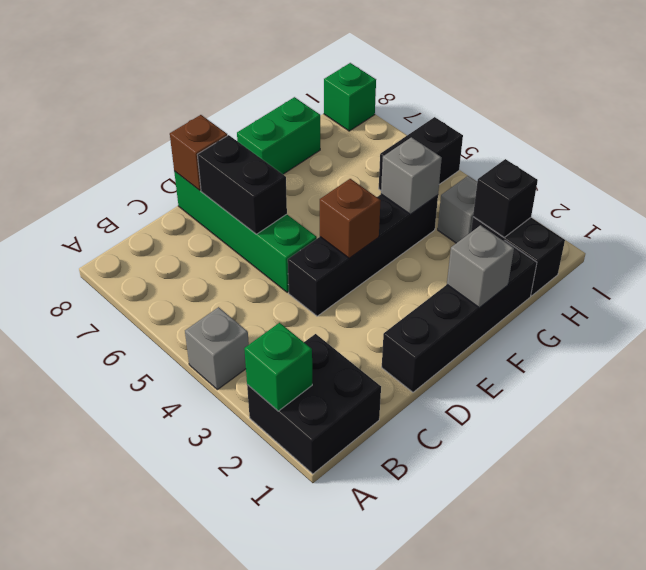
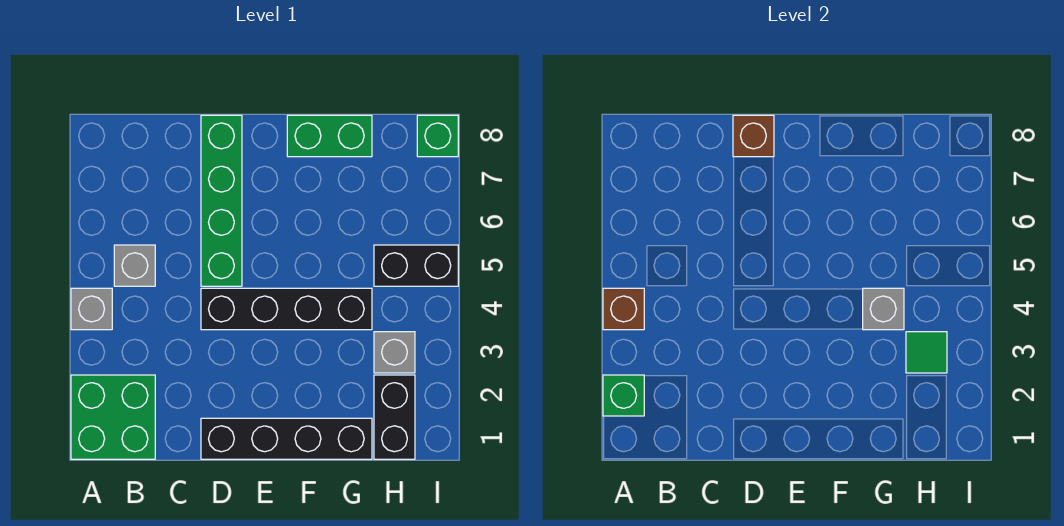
black 2x2 brick [247,334,381,474] -> green 2x2 brick [71,375,155,459]
black 1x2 brick [198,135,287,234] -> none
brown 1x1 brick [320,179,381,258] -> brown 1x1 brick moved to [603,288,644,330]
grey 1x1 brick [447,225,514,308] -> grey 1x1 brick moved to [114,245,155,286]
black 1x1 brick [473,159,538,237] -> none
none -> green 1x1 tile [906,332,947,373]

